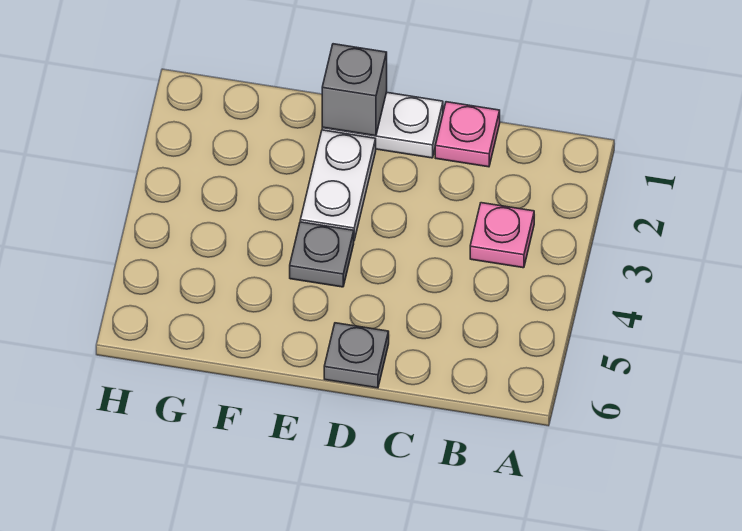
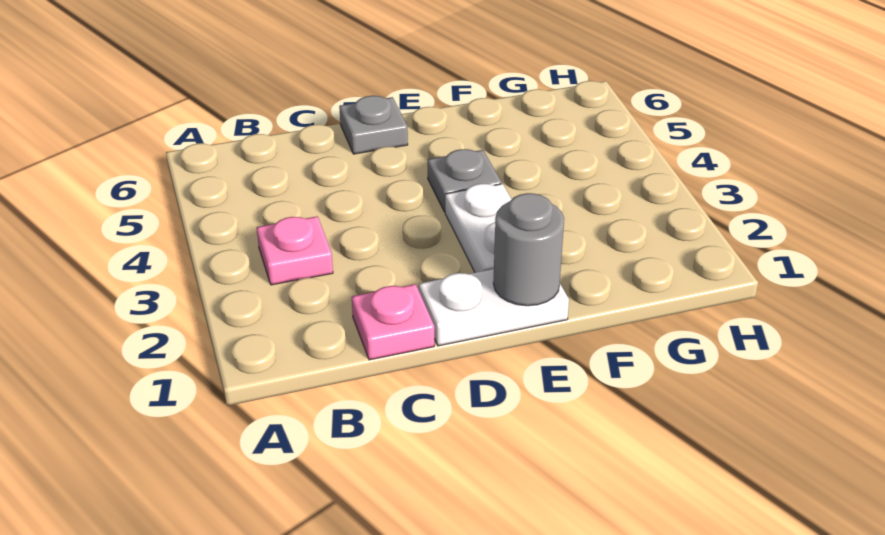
grey 1x1 brick [322,44,387,136] -> grey 1x1 round brick [493,193,564,306]

